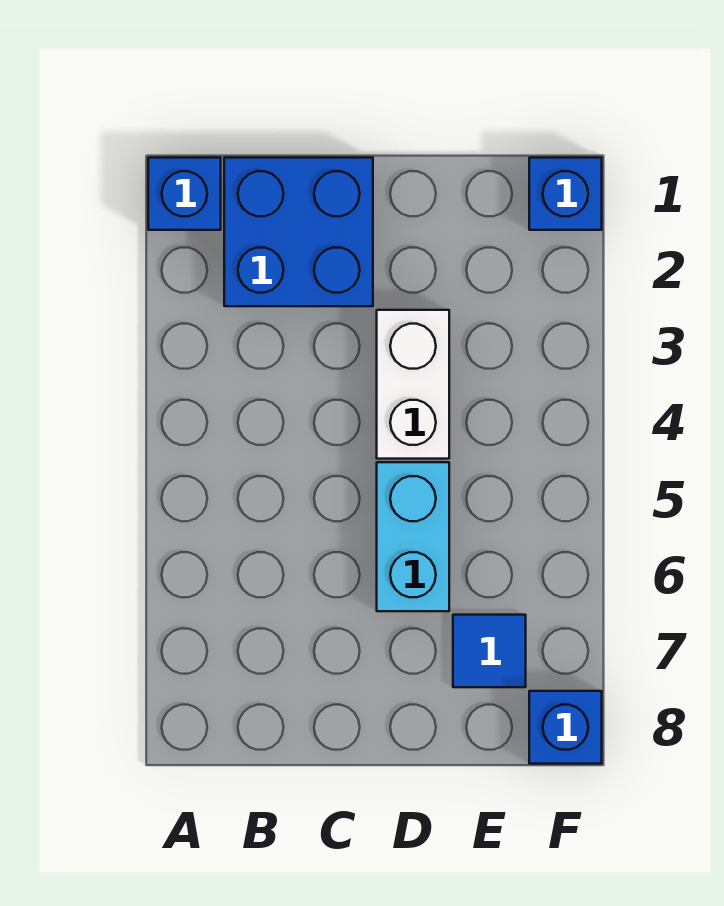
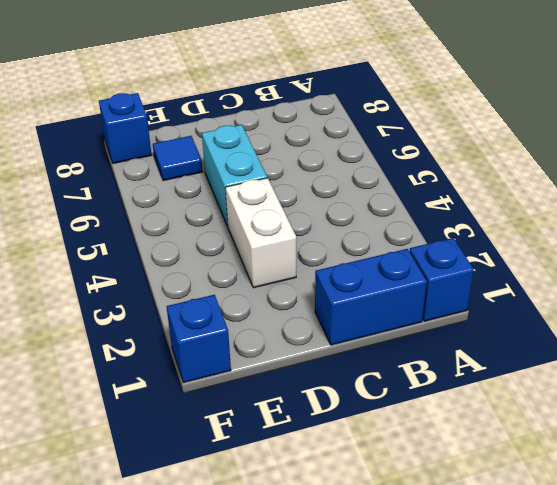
blue 2x2 brick [224,158,373,306] -> blue 1x2 brick [315,249,427,345]

